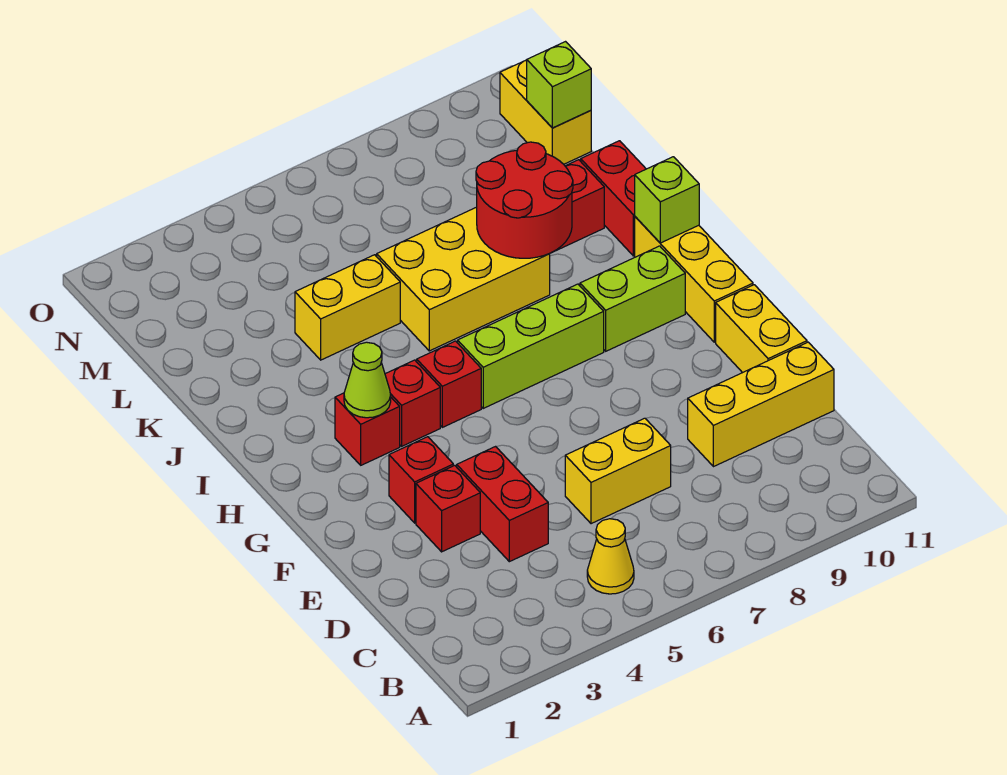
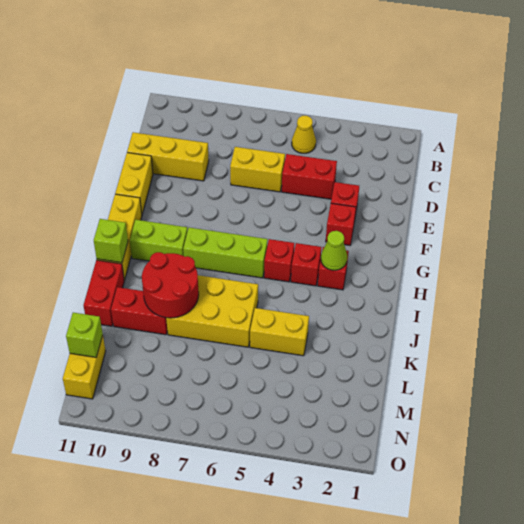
red 1x2 brick [457,447,548,562] -> red 1x2 brick turned to [282,154,337,199]

